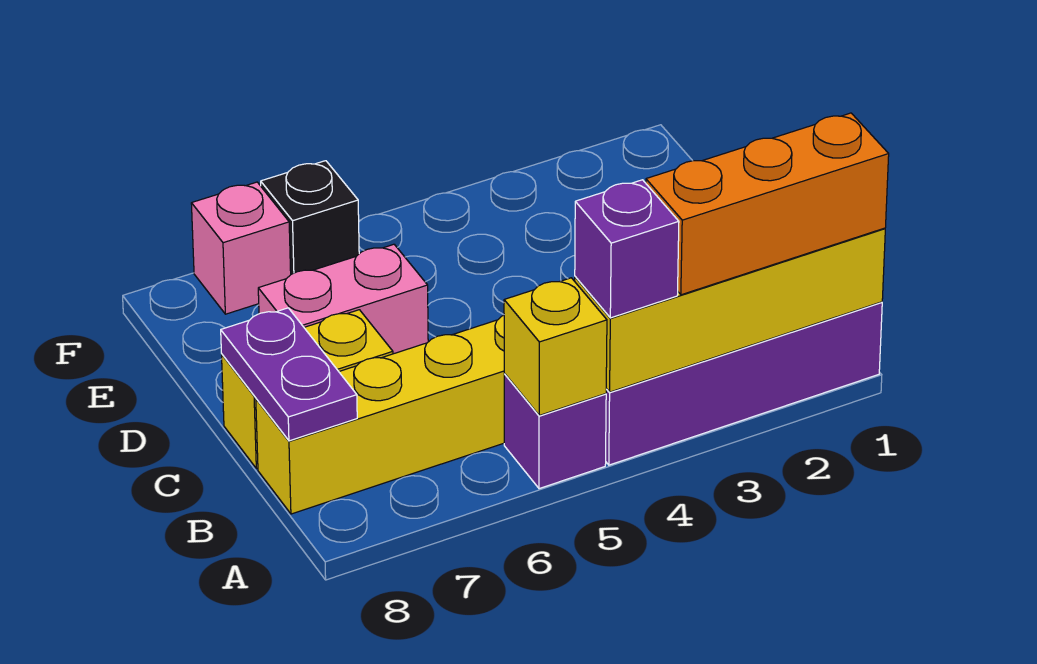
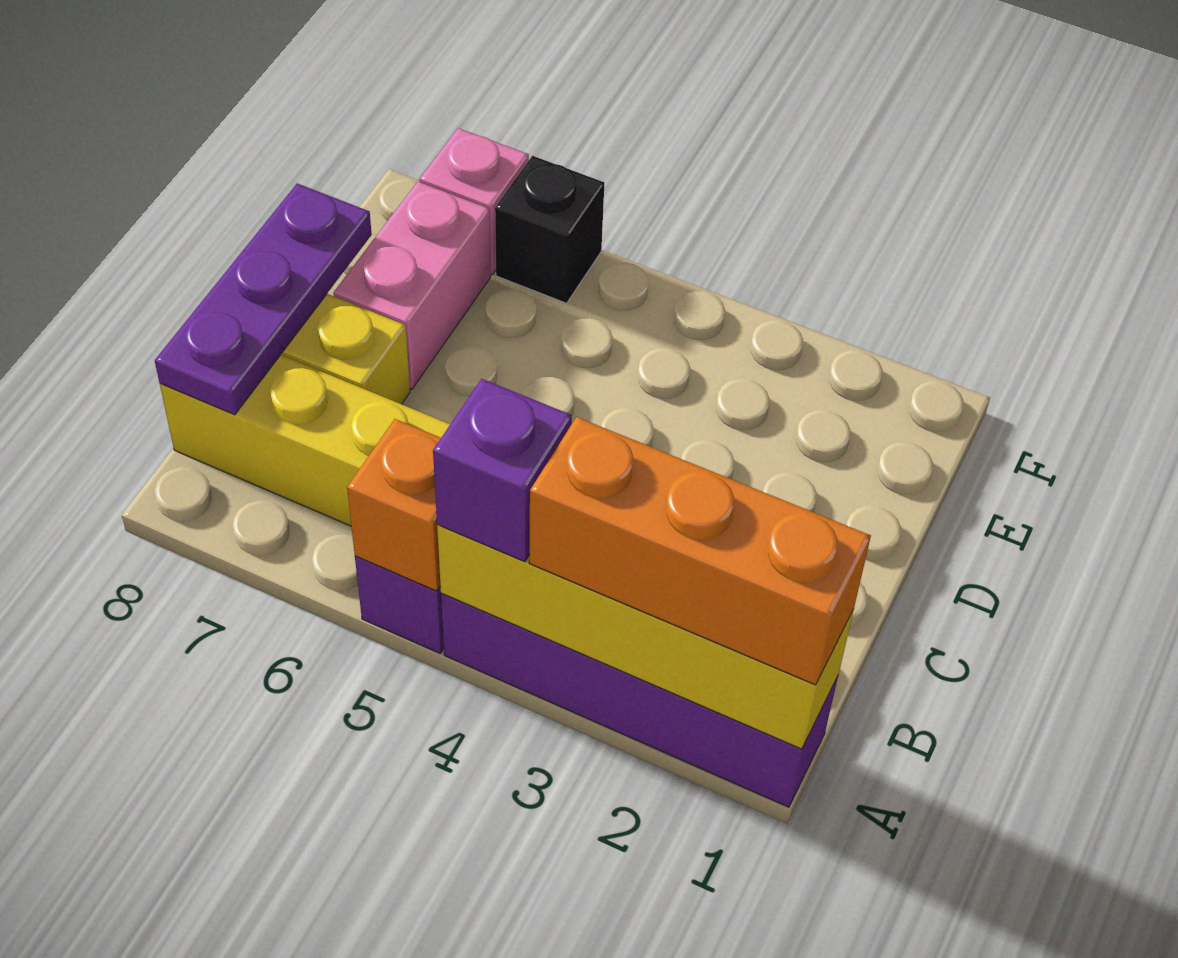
yellow 1x1 brick [504,278,607,415] -> orange 1x1 brick [347,419,441,591]
purple 1x2 plate [221,308,357,441] -> purple 1x3 plate [155,183,372,415]
pink 1x2 brick [258,244,428,354] -> pink 1x2 brick turned to [333,182,491,389]

